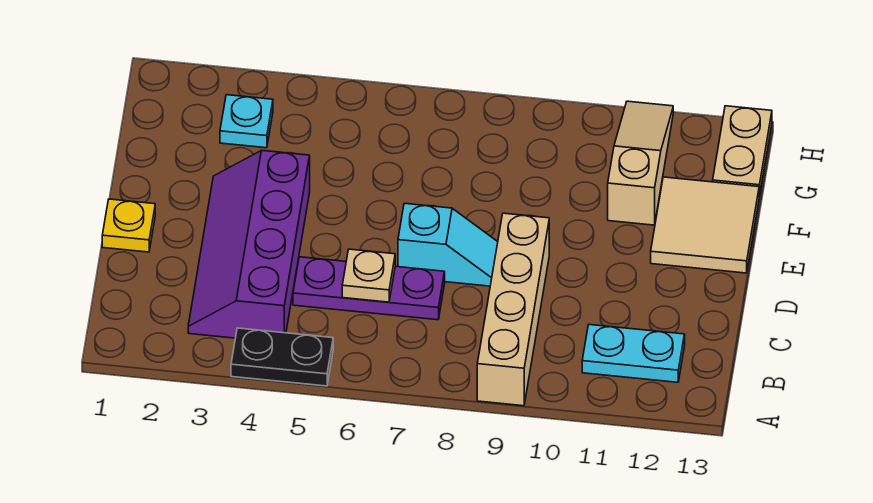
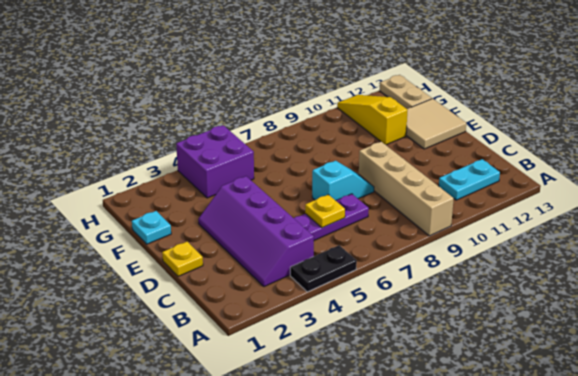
tan 1x1 plate [342,249,395,302] -> yellow 1x1 plate [305,195,345,228]
tan 1x3 slope [608,101,673,225] -> yellow 1x3 slope [337,95,408,145]
cyan 1x1 plate [220,95,273,148] -> cyan 1x1 plate moved to [132,211,171,244]
none -> purple 2x2 brick [176,125,254,198]

